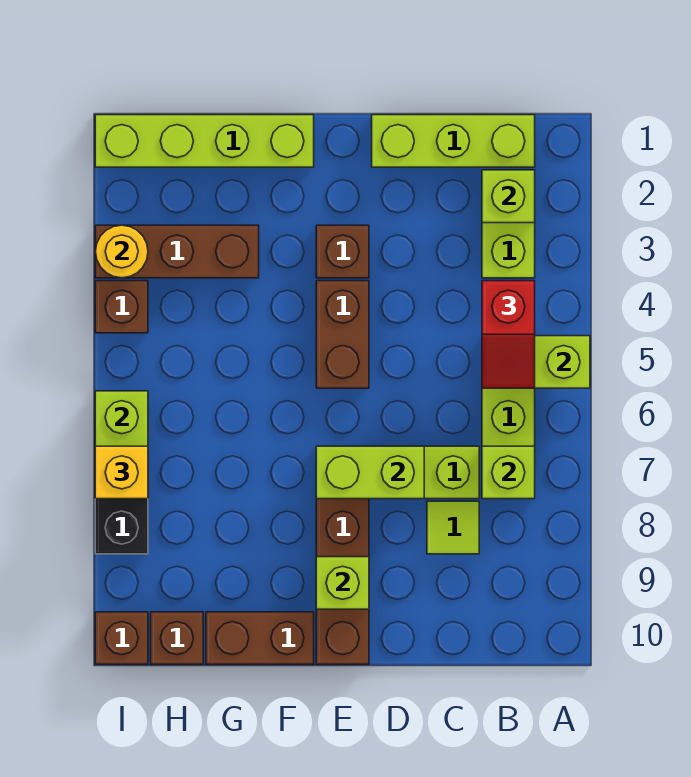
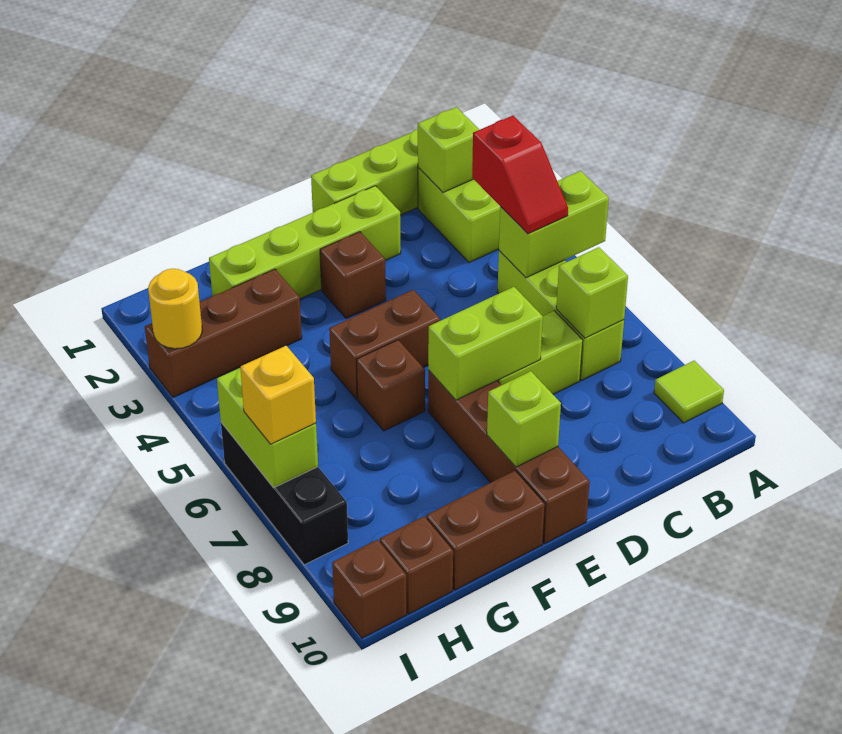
lime 1x1 tile [427,501,479,554] -> lime 1x1 tile moved to [654,361,724,423]
brown 1x2 brick [316,281,369,388] -> brown 1x2 brick turned to [329,290,440,399]
lime 1x4 brick [95,115,314,167] -> lime 1x4 brick moved to [209,186,401,299]
brown 1x1 brick [95,281,148,333] -> brown 1x1 brick moved to [357,340,425,431]

